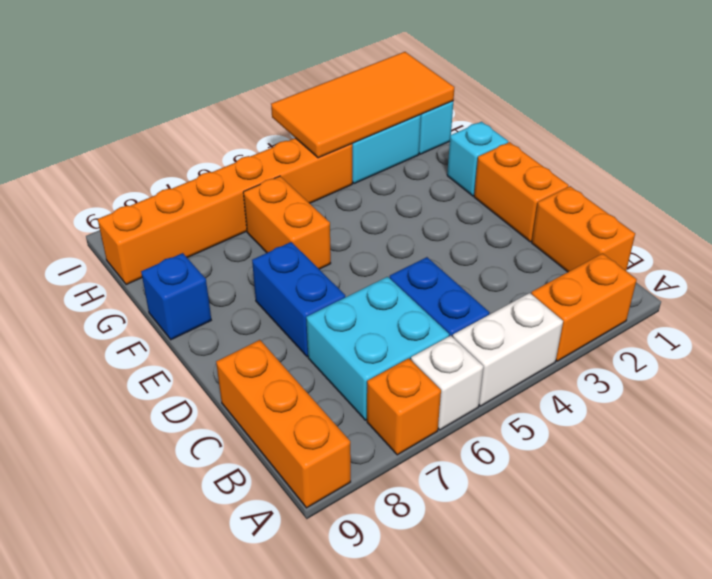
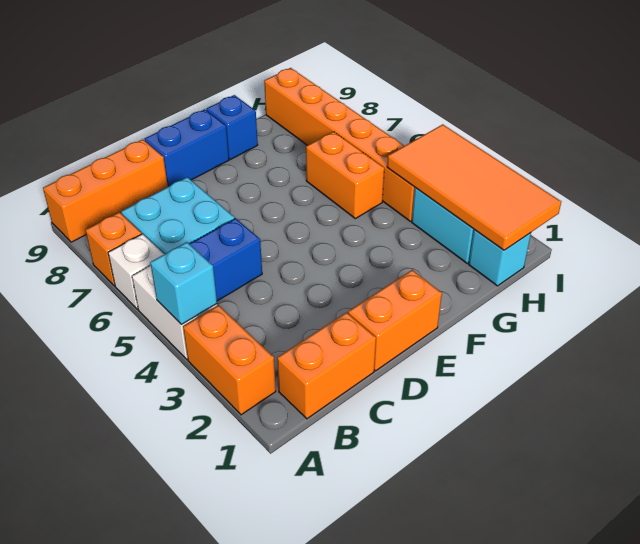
blue 1x2 brick [252,242,345,357] -> blue 1x2 brick moved to [144,109,229,187]
cyan 1x1 brick [447,122,508,196] -> cyan 1x1 brick moved to [150,242,217,325]
orange 1x2 brick [243,176,331,269] -> orange 1x2 brick turned to [306,132,384,219]

